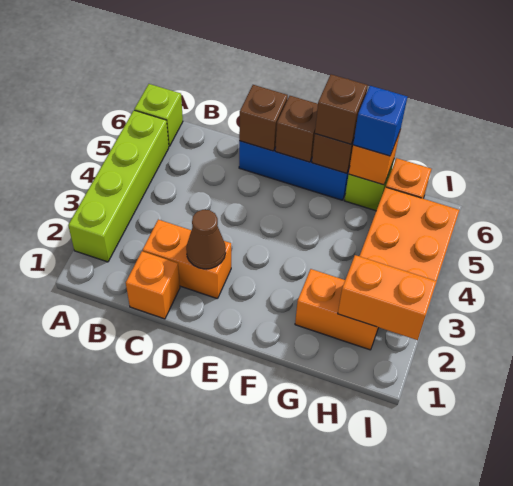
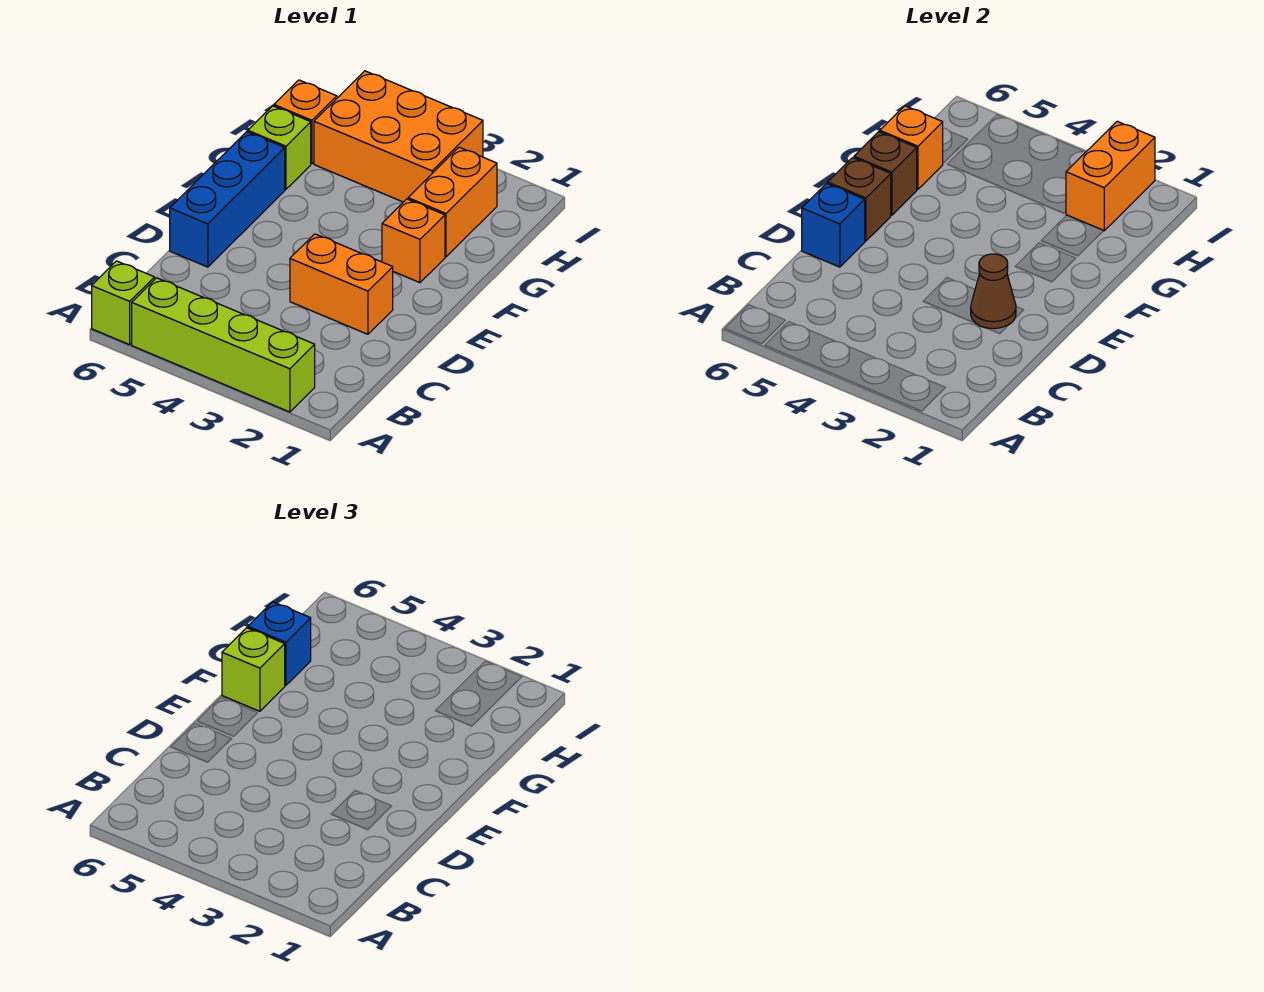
orange 1x1 brick [126,251,180,319] -> orange 1x1 brick moved to [382,199,445,283]
orange 1x2 brick [143,220,231,299] -> orange 1x2 brick turned to [290,234,393,334]
brown 1x1 brick [239,85,288,151] -> blue 1x1 brick [802,183,865,267]
brown 1x1 brick [315,74,368,144] -> lime 1x1 brick [222,628,285,711]

